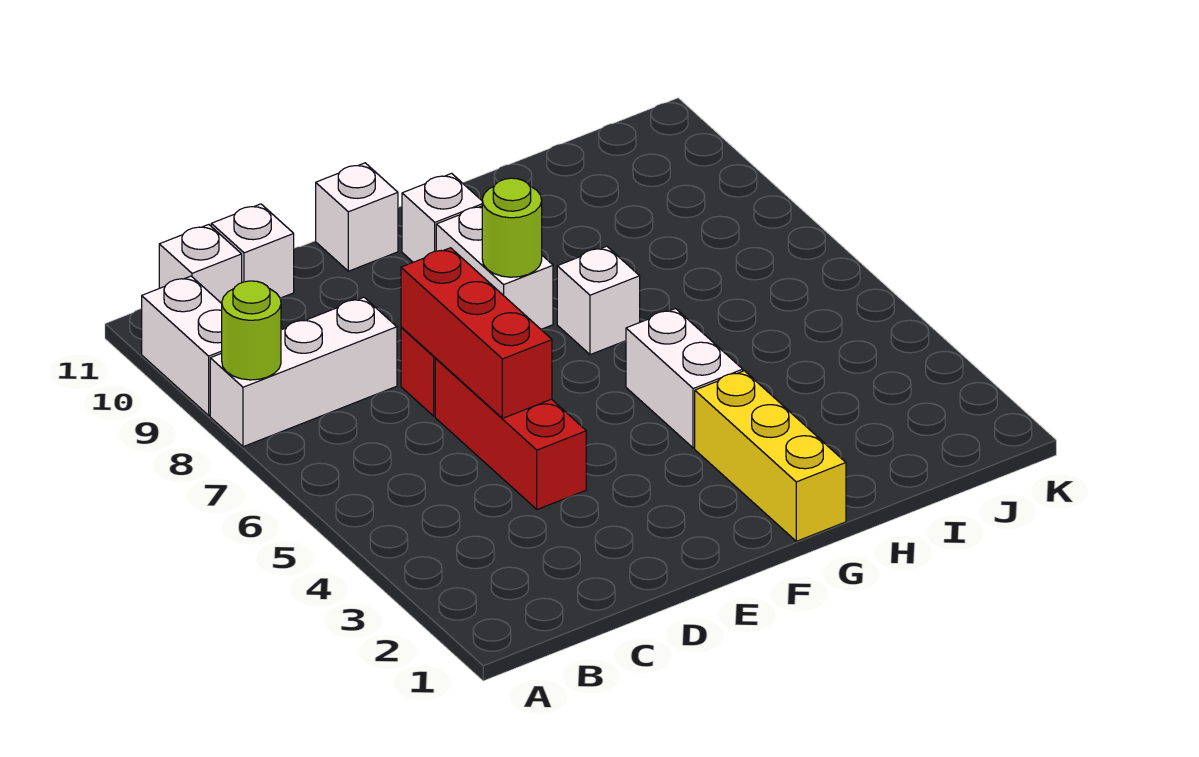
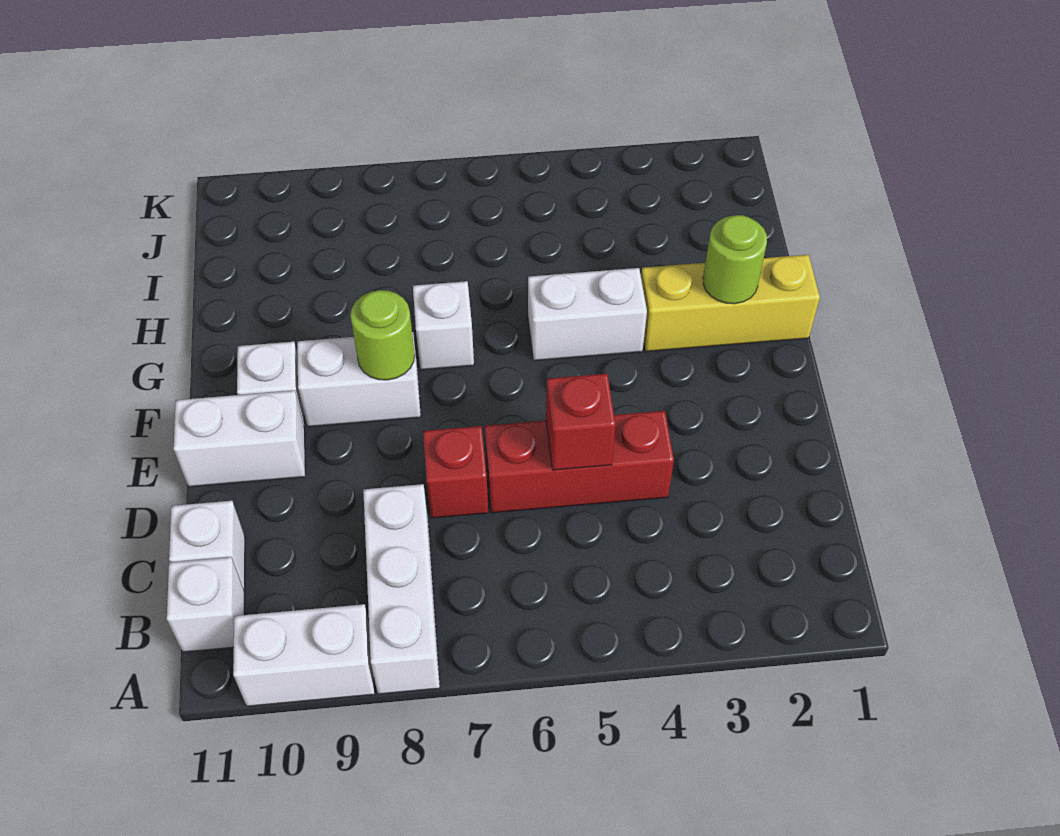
lime 1x1 round brick [222,281,281,380] -> lime 1x1 round brick moved to [703,215,767,304]
red 1x3 brick [401,248,552,418] -> red 1x1 brick [546,374,615,470]
white 1x1 brick [316,163,398,271] -> white 1x2 brick [174,390,305,487]

